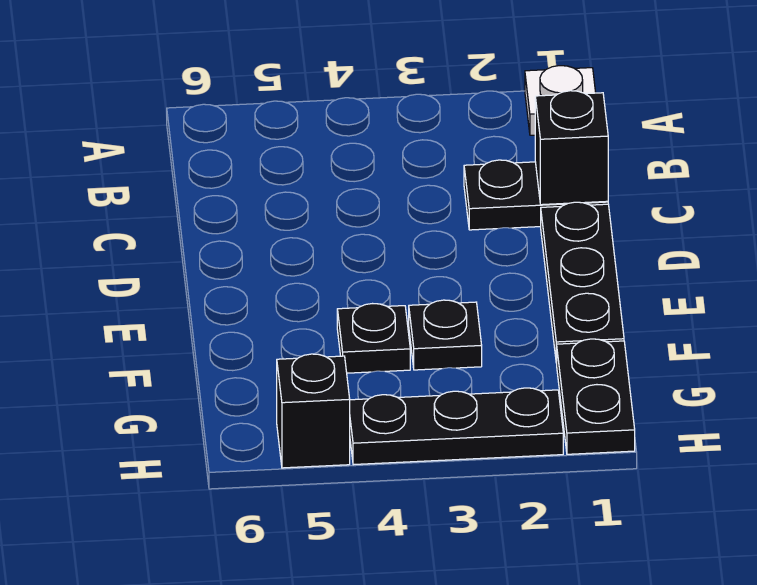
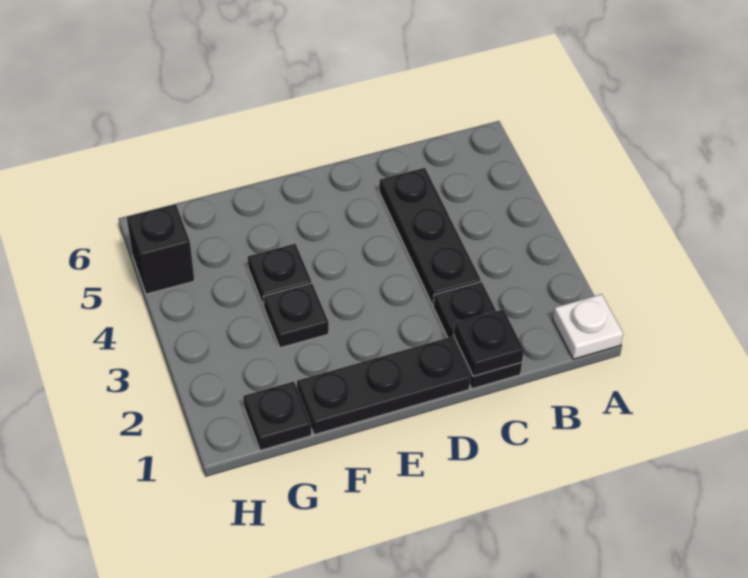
black 1x1 brick [535,91,608,205] -> black 1x1 plate [454,309,524,376]
black 1x2 plate [557,339,635,454] -> black 1x1 plate [243,382,311,451]
black 1x3 plate [350,388,563,465] -> black 1x3 plate moved to [379,168,481,305]

